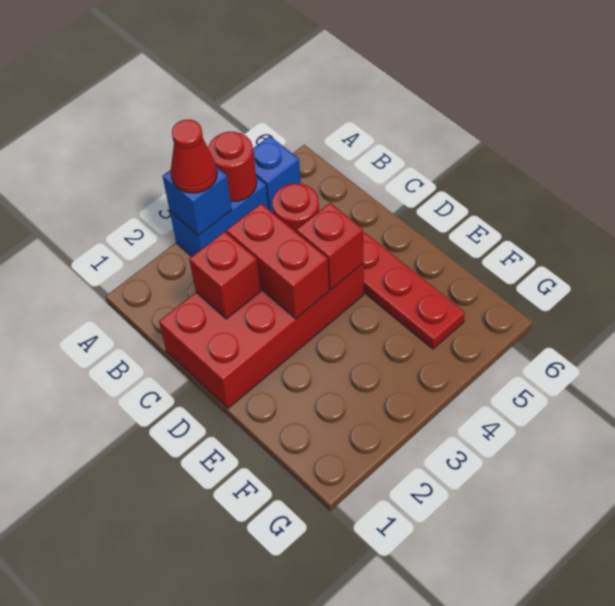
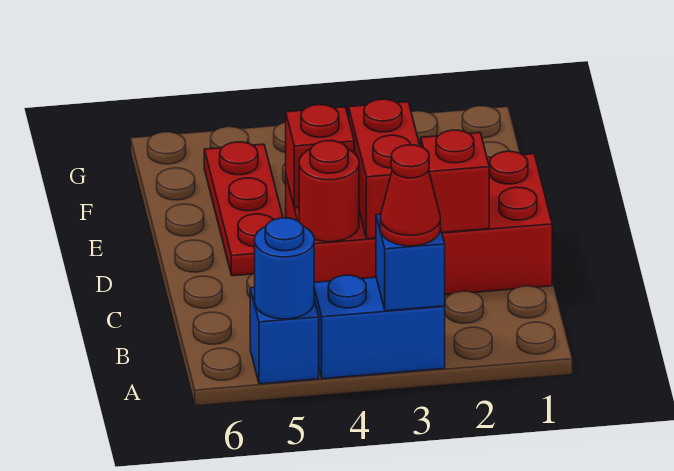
red 1x1 round brick [208,132,257,201] -> none
none -> blue 1x1 round brick [255,218,314,319]

